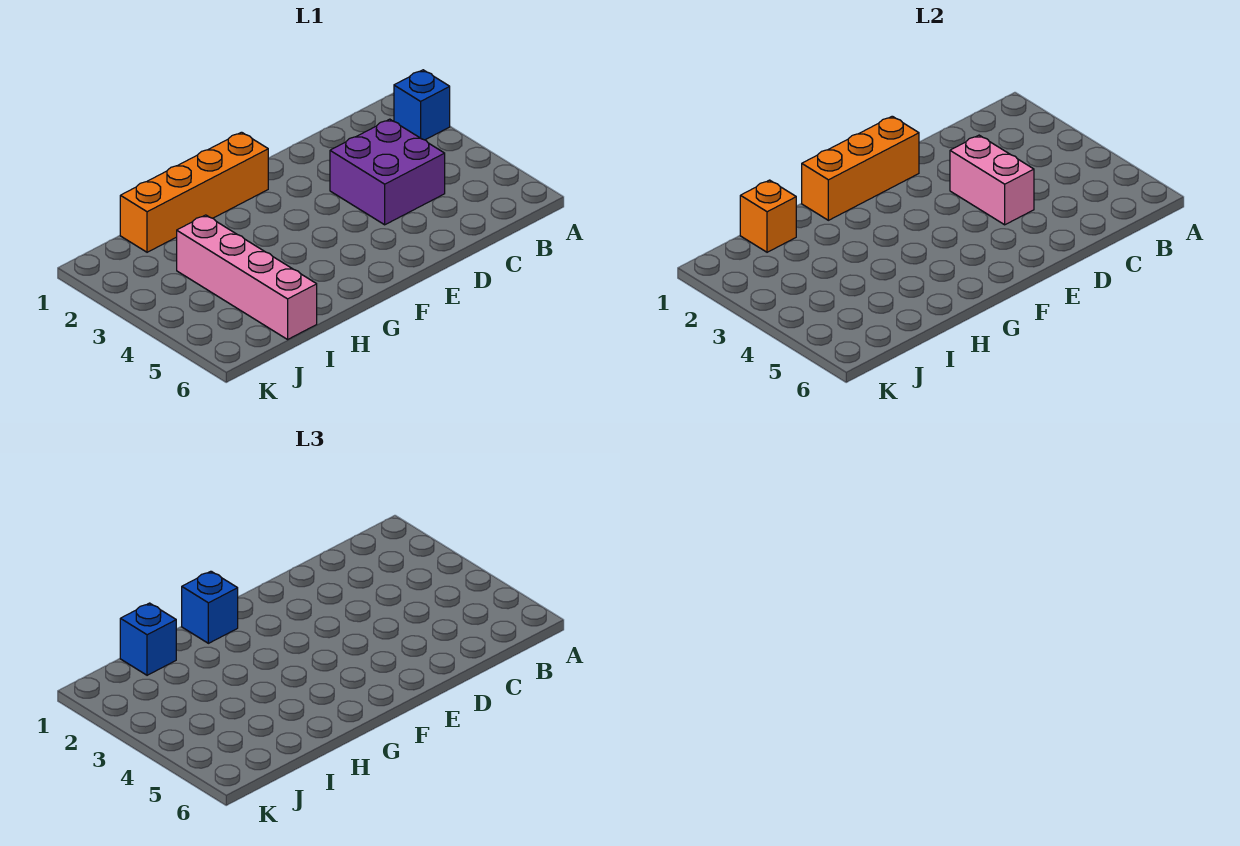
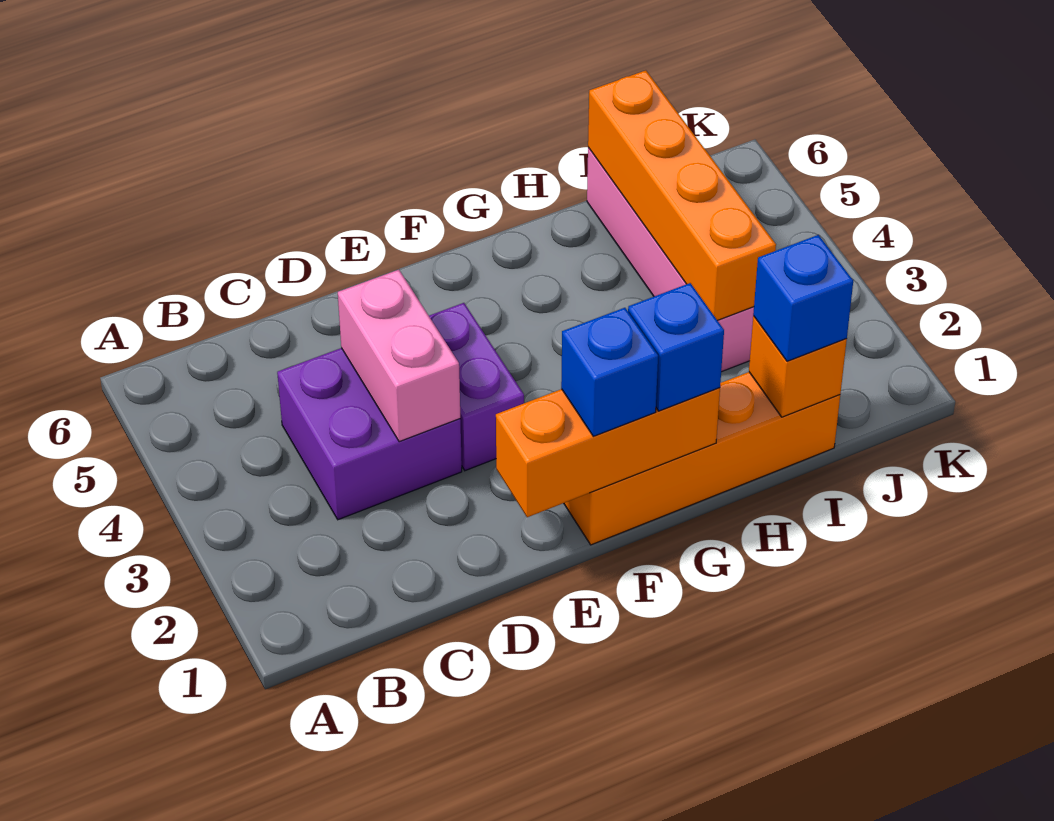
blue 1x1 brick [394,70,450,140] -> blue 1x1 brick moved to [561,308,658,436]
none -> purple 1x2 brick [429,303,524,471]
none -> orange 1x4 brick [588,70,776,321]

